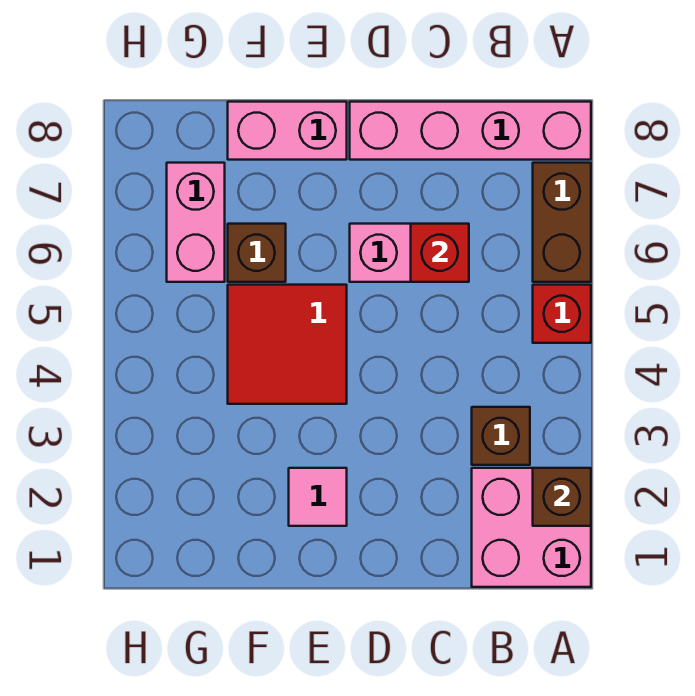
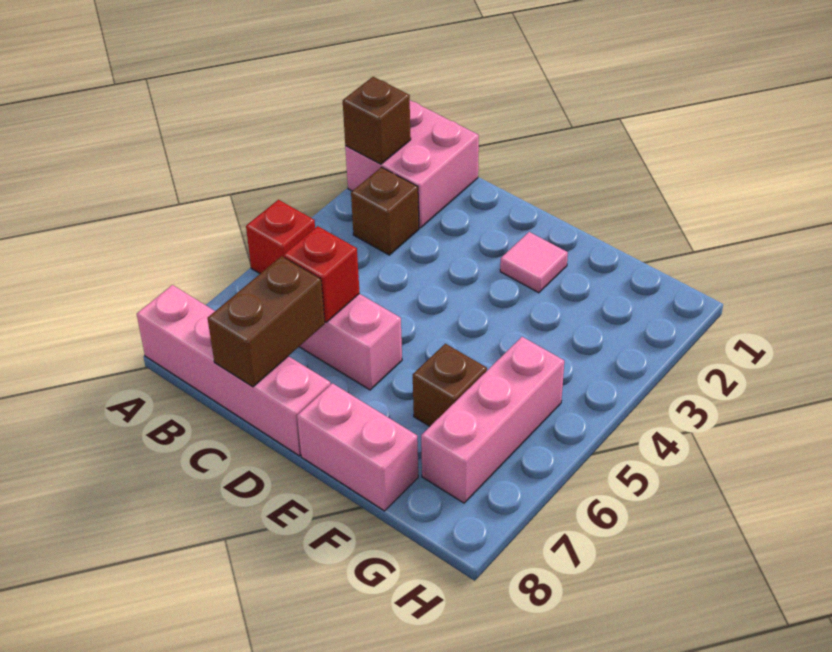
brown 1x2 brick [533,163,591,282] -> brown 1x2 brick moved to [208,256,325,387]
red 2x2 tile [228,285,347,404] -> none
pink 1x2 brick [167,163,225,282] -> pink 1x3 brick [421,337,564,503]

